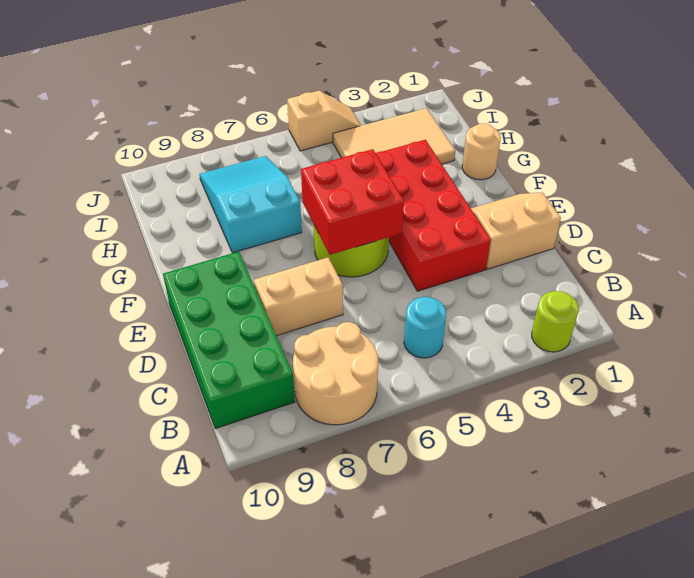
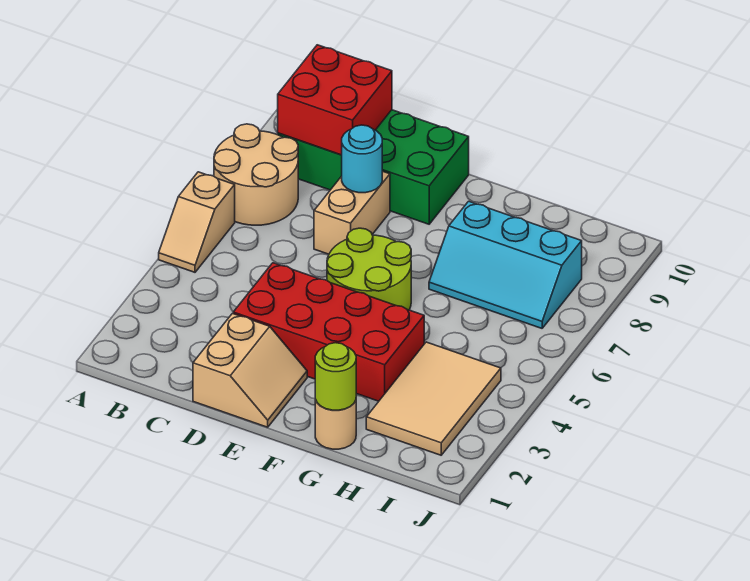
lime 1x1 round brick [532,291,579,352] -> lime 1x1 round brick moved to [315,343,356,410]
cyan 1x1 round brick [404,297,446,358] -> cyan 1x1 round brick moved to [342,125,382,193]
red 2x2 brick [301,149,404,255] -> red 2x2 brick moved to [278,45,392,155]
cyan 2x3 slope [199,156,302,253] -> cyan 2x3 slope turned to [429,201,582,328]
tan 1x2 slope [287,91,361,151] -> tan 1x2 slope moved to [159,172,235,272]

